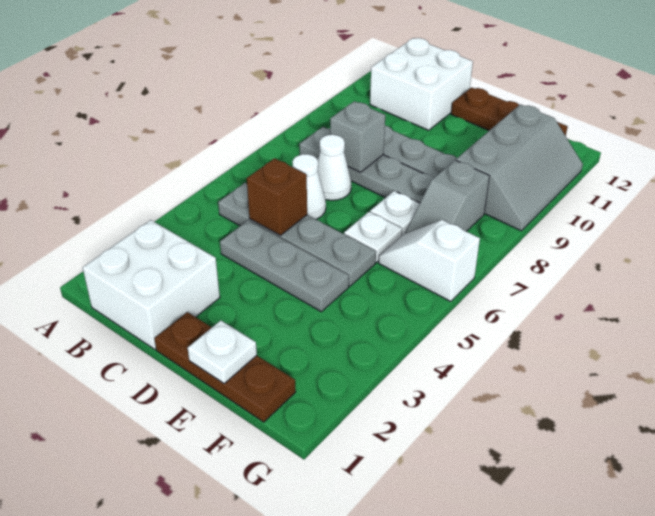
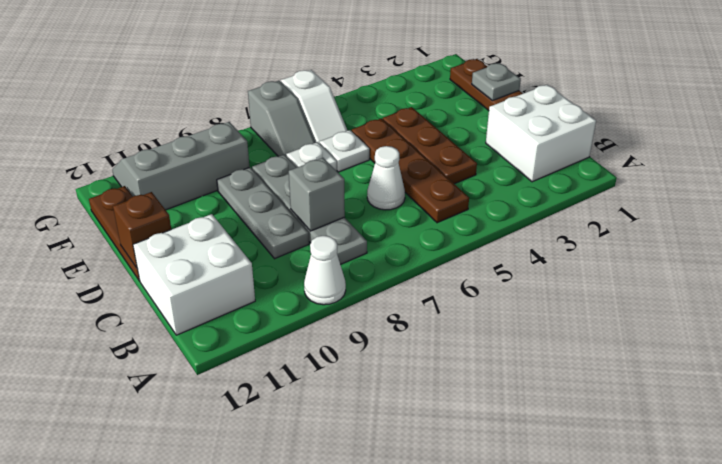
grey 1x4 plate [218,183,376,286] -> brown 1x4 plate [352,119,469,223]
grey 1x3 plate [220,220,349,312] -> brown 1x3 plate [383,107,477,184]
brown 1x1 brick [247,158,307,235] -> brown 1x1 brick moved to [113,192,171,269]
white 1x1 cone [318,135,351,200] -> white 1x1 cone moved to [304,236,346,305]
white 1x1 plate [188,320,257,383] -> grey 1x1 plate [472,63,521,101]
grey 1x2 slope [405,160,489,234] -> grey 1x2 slope turned to [248,81,315,157]

